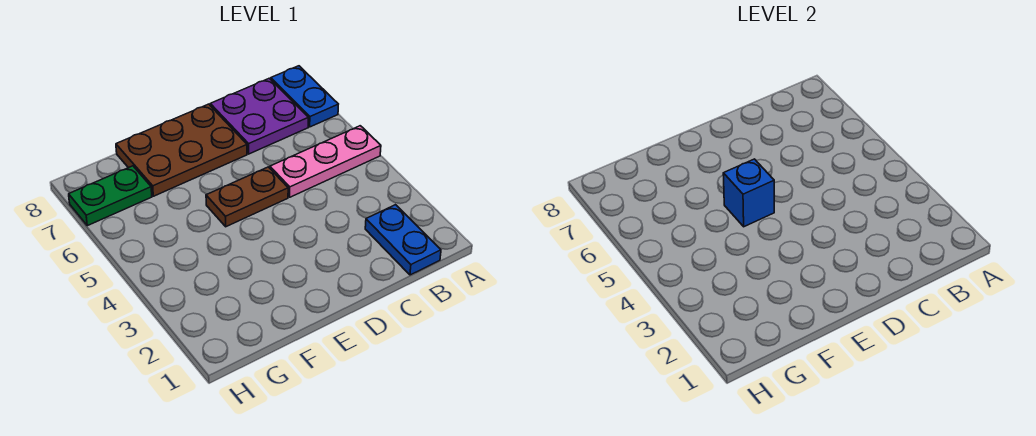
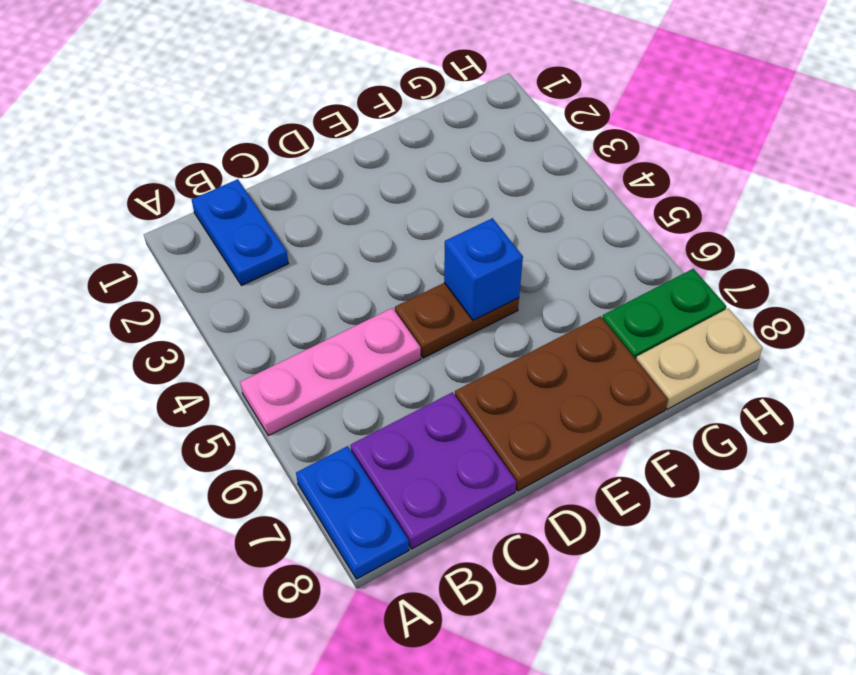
none -> tan 1x2 plate [636,308,763,409]

